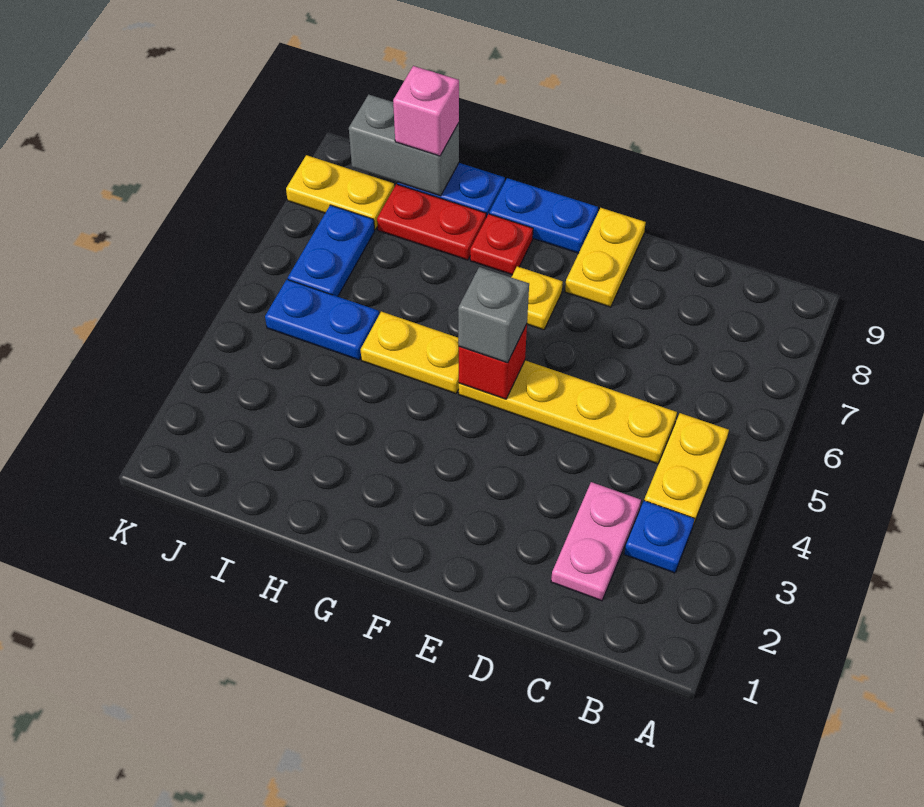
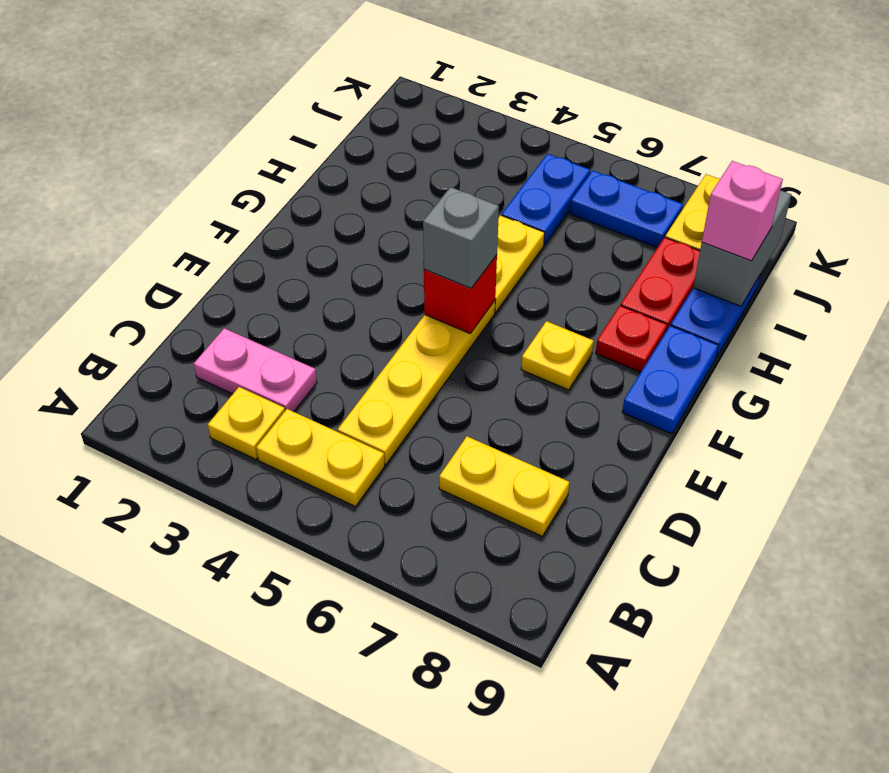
blue 1x1 plate [624,501,694,573] -> yellow 1x1 plate [208,387,285,459]
yellow 1x2 plate [565,208,646,307] -> yellow 1x2 plate moved to [439,436,569,536]

